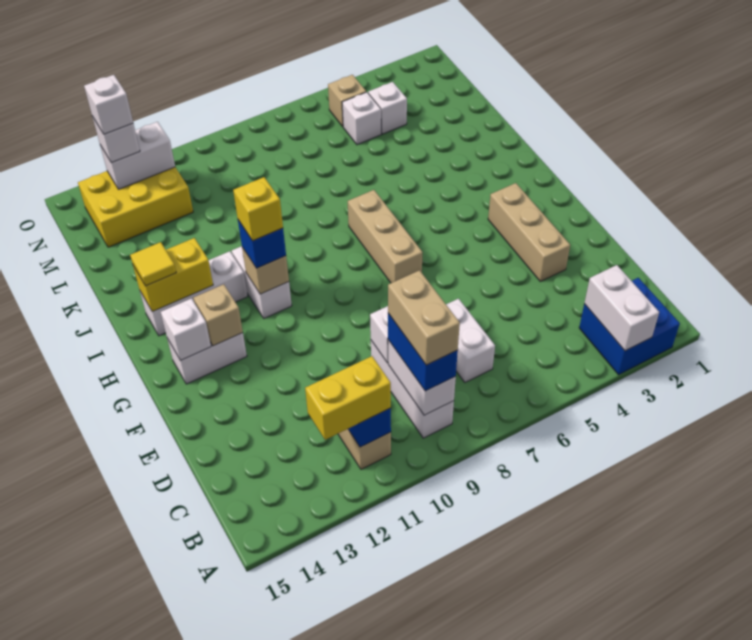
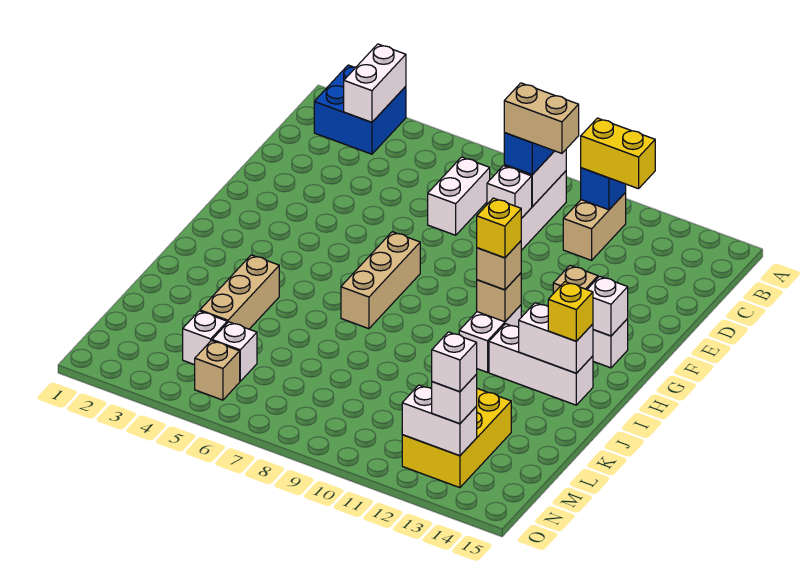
tan 1x2 brick [388,270,460,365] -> tan 1x2 brick turned to [504,83,579,153]
tan 1x3 brick [488,183,570,281] -> tan 1x3 brick moved to [200,255,279,329]
blue 1x1 brick [238,220,286,268] -> tan 1x1 brick [477,241,521,290]
yellow 1x2 brick [133,238,213,312] -> white 1x2 brick [519,303,593,373]
yellow 1x1 tile [130,242,176,286] -> yellow 1x1 brick [548,282,593,341]
yellow 2x3 brick [78,167,193,247] -> yellow 2x3 brick turned to [402,389,511,488]

